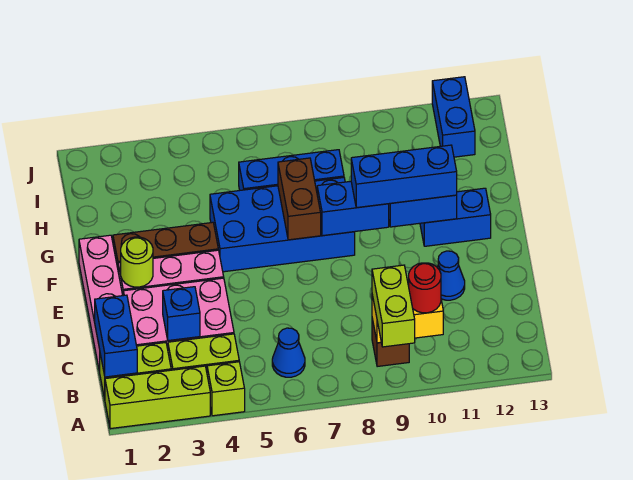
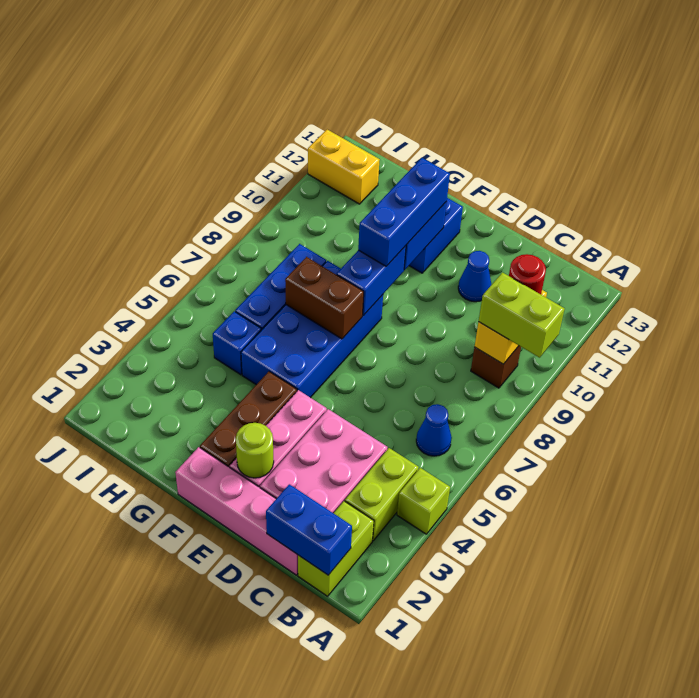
lime 1x3 brick [105,366,210,429] -> none
blue 1x1 brick [163,287,200,341] -> blue 1x1 brick moved to [213,311,261,375]
blue 1x2 brick [432,77,475,157] -> yellow 1x2 brick [308,130,380,204]

